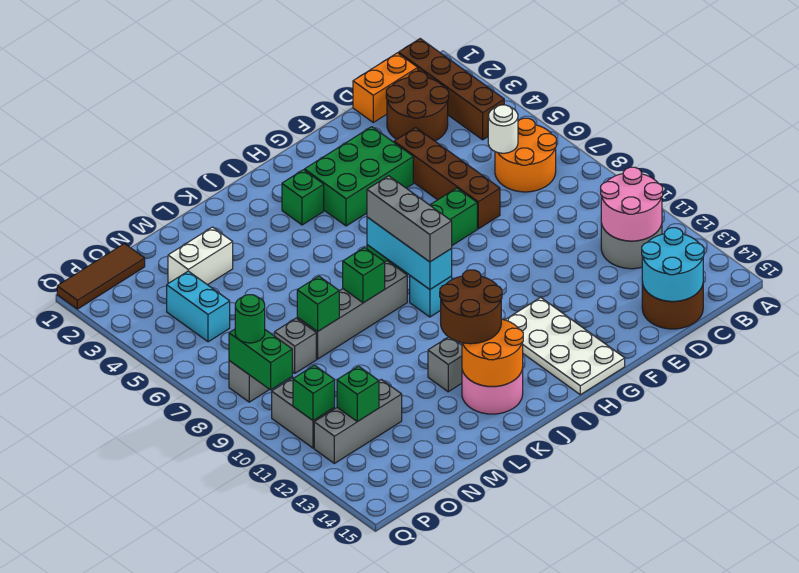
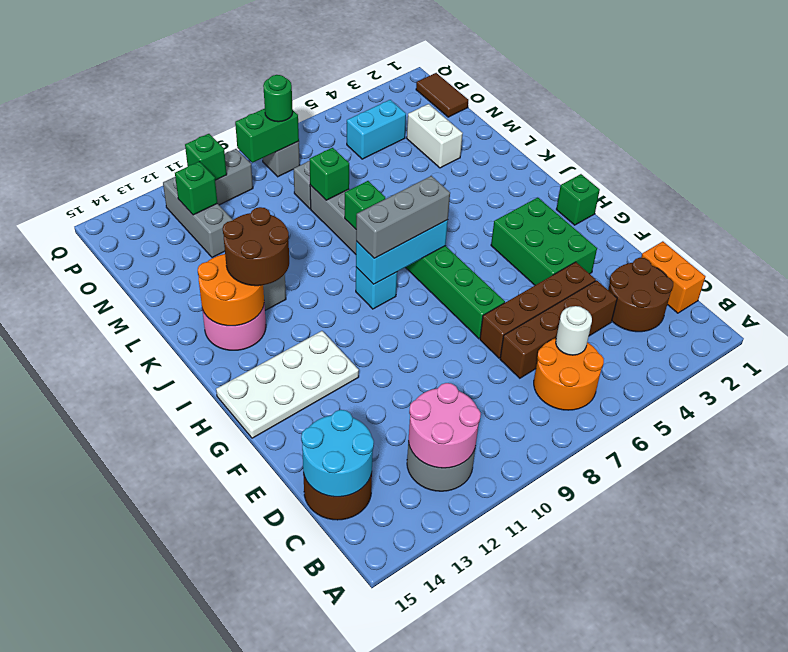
brown 1x4 brick [399,39,504,140] -> brown 1x4 brick moved to [500,280,617,378]
green 1x1 brick [282,170,324,225] -> green 1x1 brick moved to [556,174,600,225]
brown 1x3 tile [57,244,145,309] -> brown 1x2 tile [416,73,468,117]

